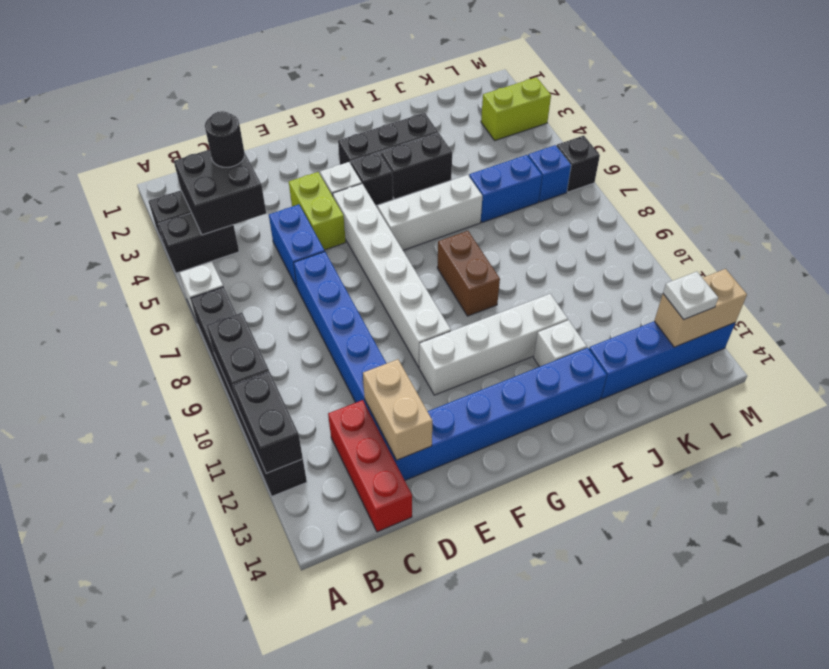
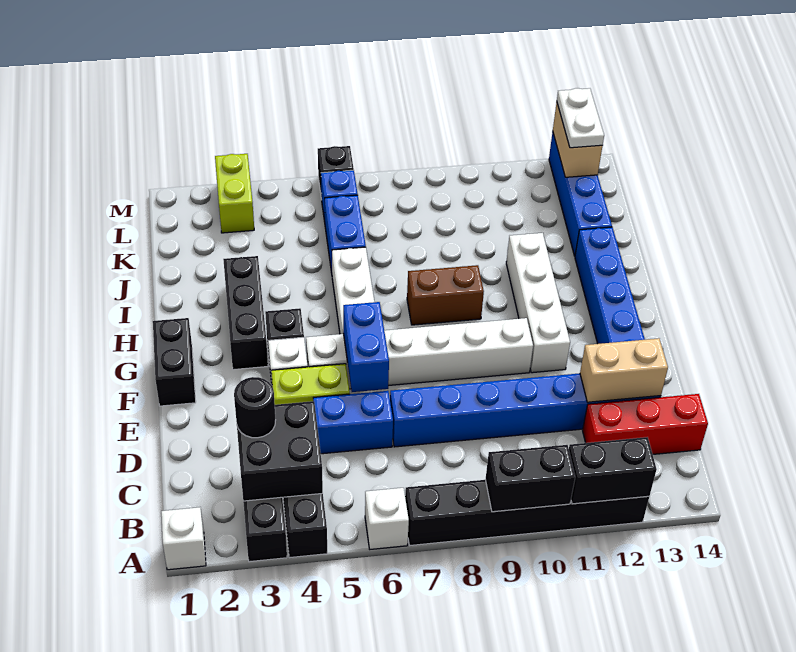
none -> blue 1x2 brick [343,302,389,392]
black 1x2 brick [381,133,452,199] -> black 1x2 brick moved to [153,318,196,406]
white 1x1 brick [534,320,587,367] -> white 1x1 brick moved to [161,507,206,570]
white 1x1 plate [663,272,718,319] -> white 1x2 plate [557,88,604,148]

